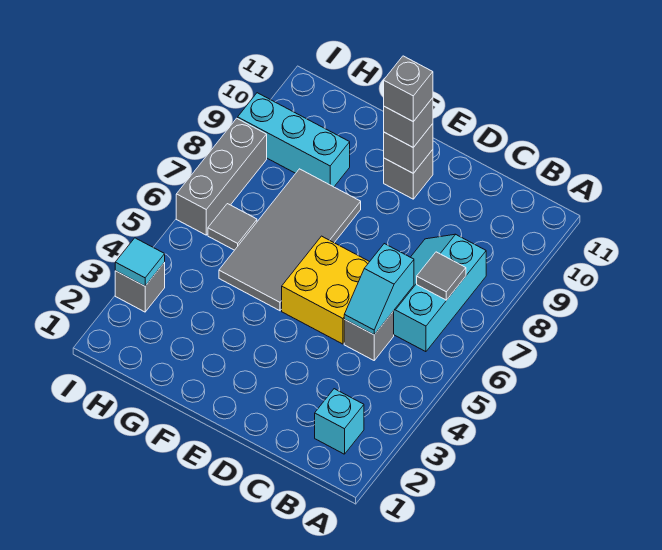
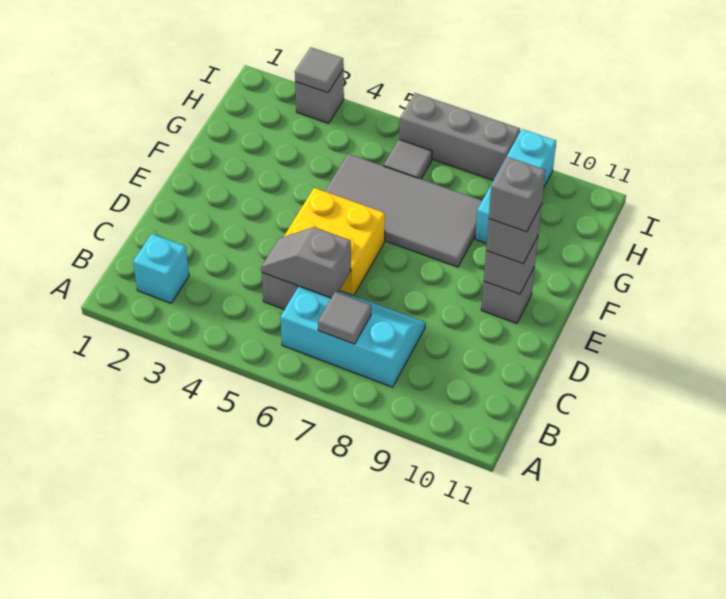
cyan 1x2 slope [344,244,414,335] -> grey 1x2 slope [261,227,351,298]
cyan 1x1 tile [115,238,165,286] -> grey 1x1 tile [295,47,344,93]

